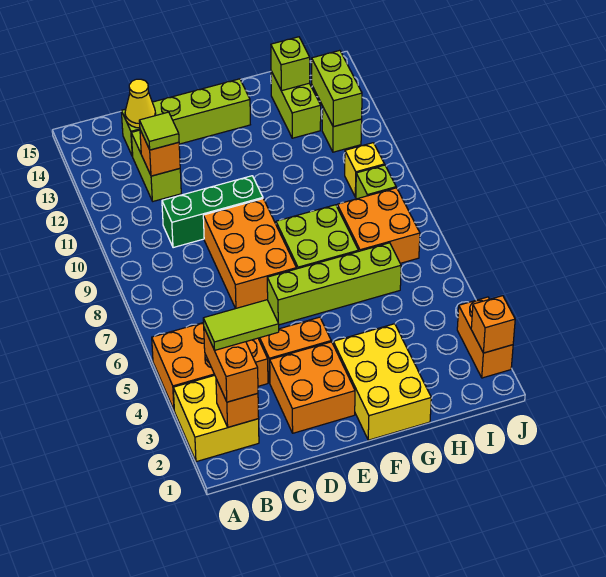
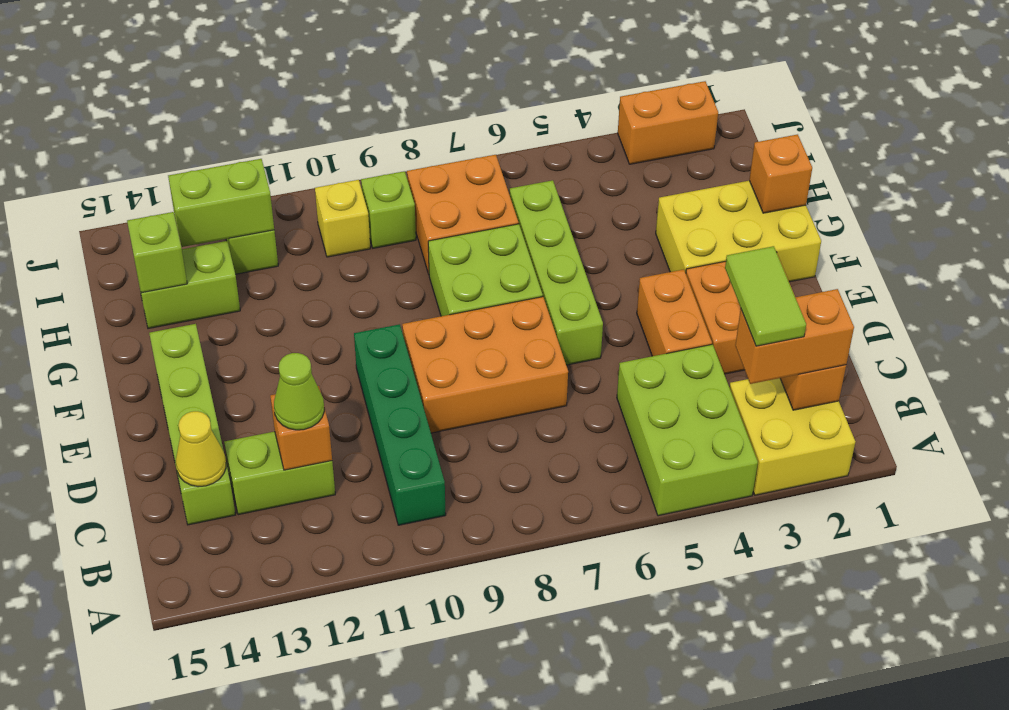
orange 2x3 brick [152,323,268,410] -> lime 2x3 brick [617,344,758,516]
green 1x3 brick [162,176,263,248] -> green 1x4 brick [354,324,446,525]
lime 1x1 tile [139,112,179,150] -> lime 1x1 cone [274,353,324,430]
orange 1x1 brick [471,296,515,353] -> orange 1x1 brick moved to [749,134,812,213]

